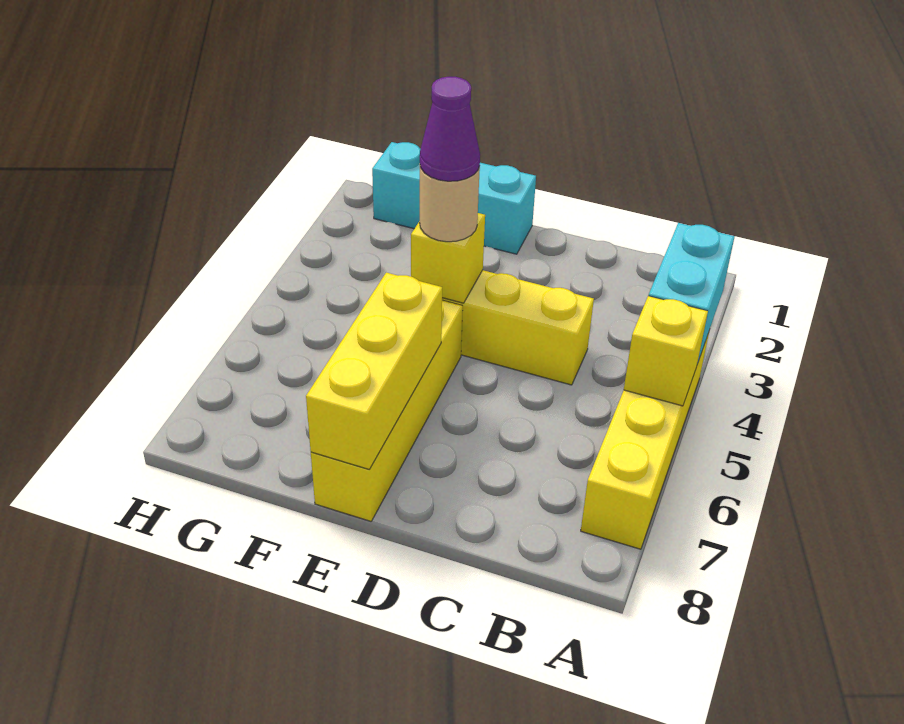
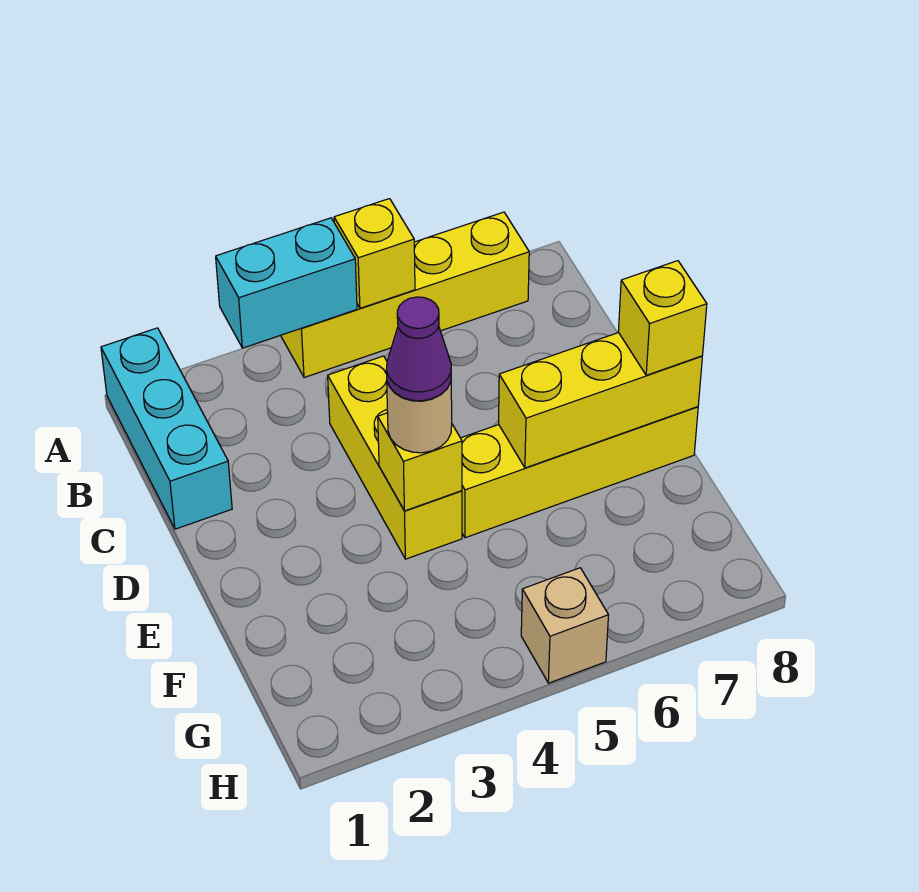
cyan 1x3 brick [372,142,536,254] -> cyan 1x3 brick moved to [101,328,232,529]
none -> yellow 1x1 brick [618,261,707,375]
none -> tan 1x1 brick [521,568,608,683]

